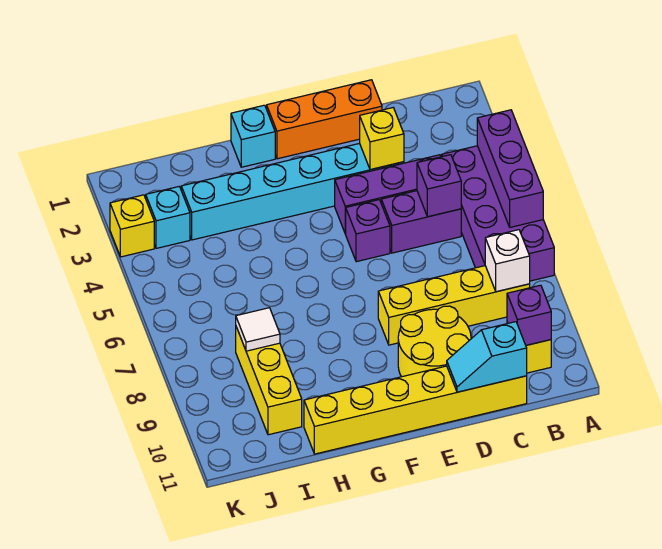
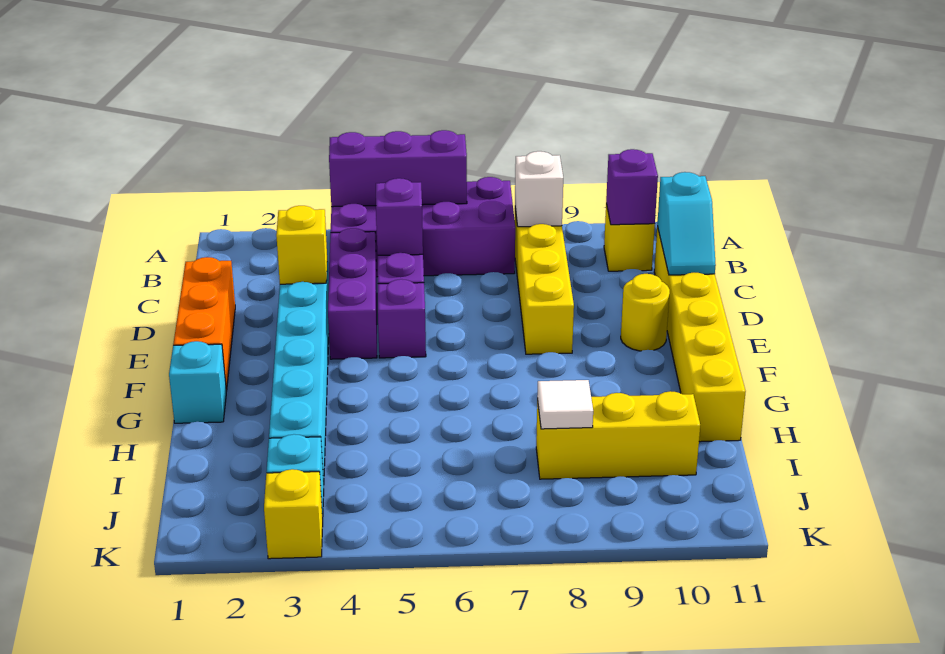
yellow 2x2 round brick [398,306,471,377] -> yellow 1x1 round brick [621,274,670,351]

